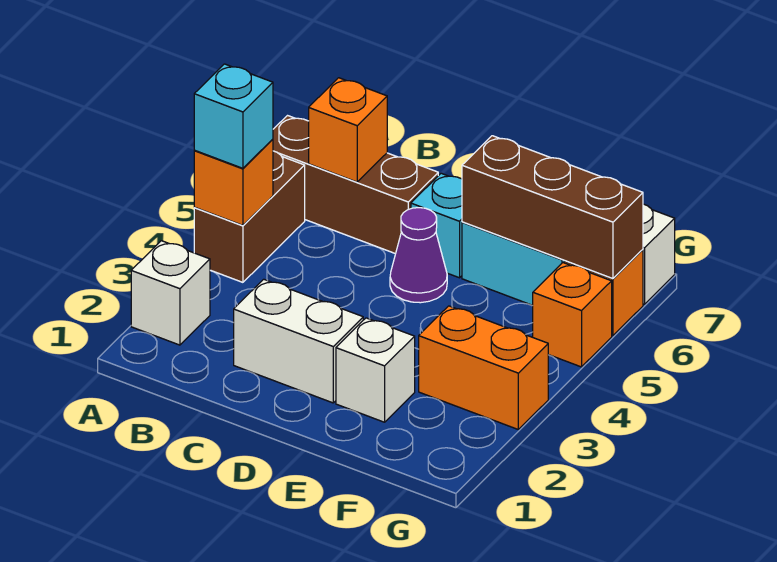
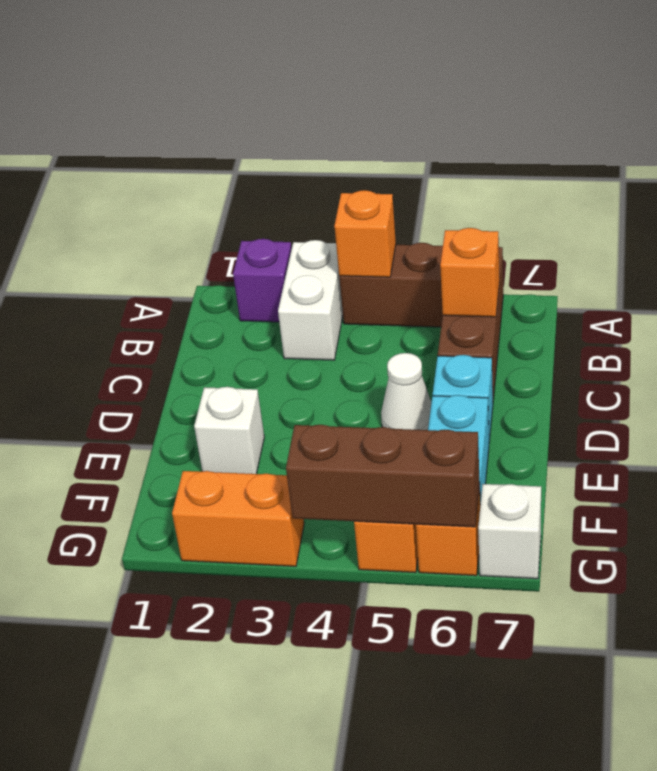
white 1x1 brick [131,241,210,345] -> purple 1x1 brick [233,239,292,322]
cyan 1x1 brick [194,64,273,168] -> none
white 1x2 brick [234,279,363,403] -> white 1x2 brick moved to [278,240,343,360]
purple 1x1 cone [390,208,447,303] -> white 1x1 cone [381,353,431,430]
brown 1x3 brick [462,136,643,279] -> brown 1x3 brick turned to [286,425,480,527]
orange 1x2 brick [419,306,548,429] -> orange 1x2 brick turned to [172,471,304,566]

